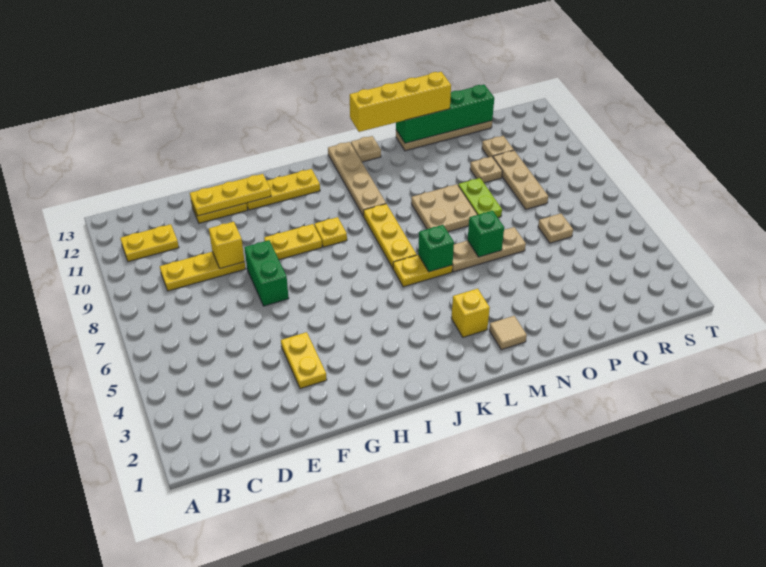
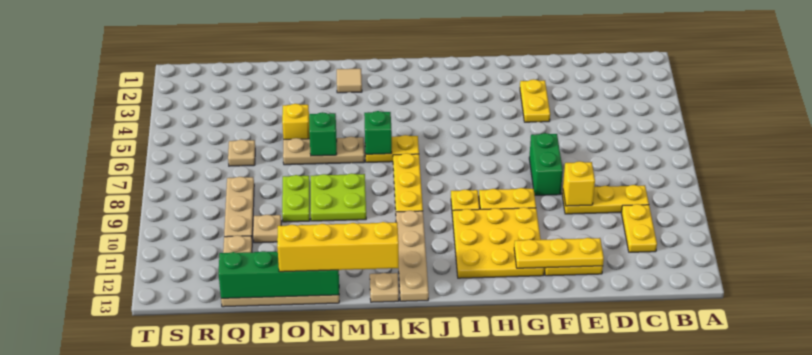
yellow 1x2 plate [120,224,179,262] -> yellow 1x2 plate turned to [621,204,657,252]
yellow 1x3 plate [247,169,320,210] -> yellow 3x3 plate [452,207,544,278]
yellow 1x1 brick [451,289,490,337] -> yellow 1x1 brick moved to [282,104,310,139]
tan 2x2 plate [411,184,478,232] -> lime 2x2 plate [311,173,366,221]

